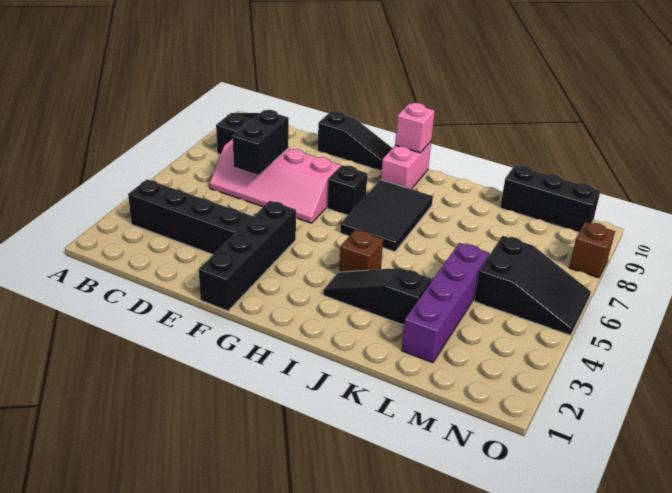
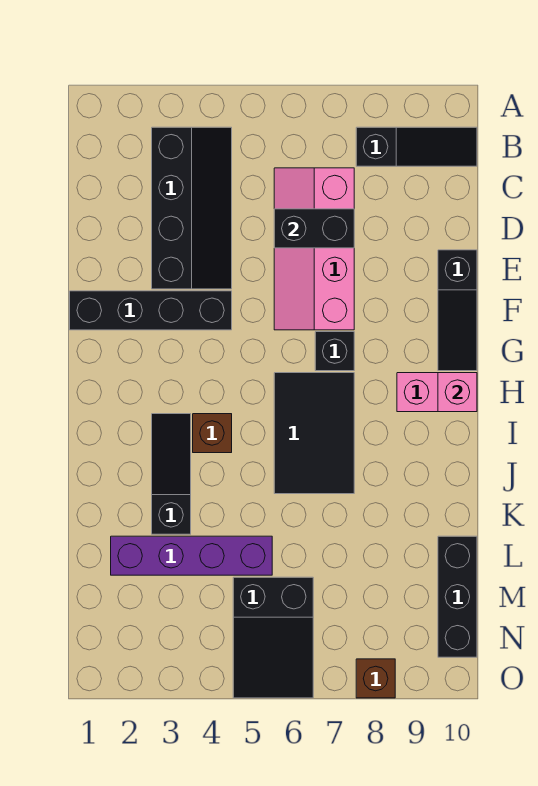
black 2x3 tile [340,180,433,252] -> black 2x3 tile turned to [274,373,354,494]

